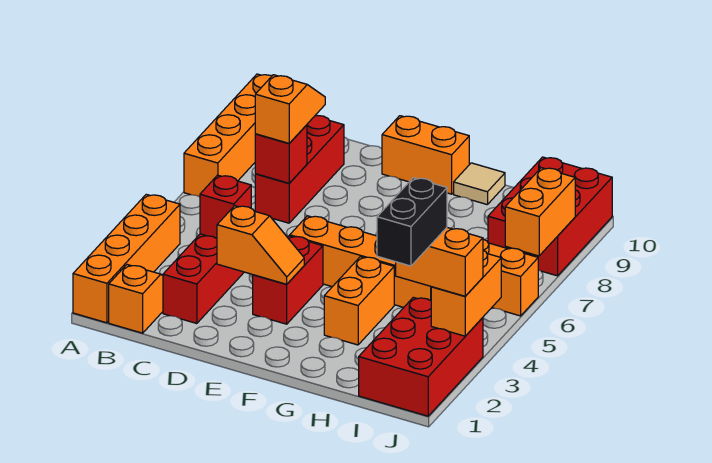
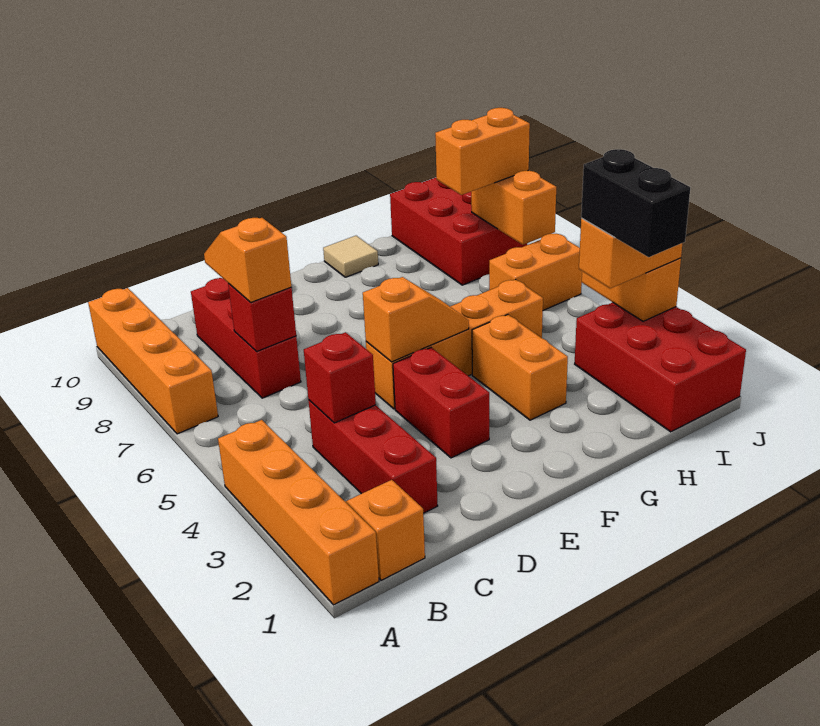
orange 1x2 slope [217,206,304,284] -> orange 1x2 slope moved to [363,277,469,362]
orange 1x2 brick [382,116,469,194] -> orange 1x2 brick moved to [435,108,530,195]

